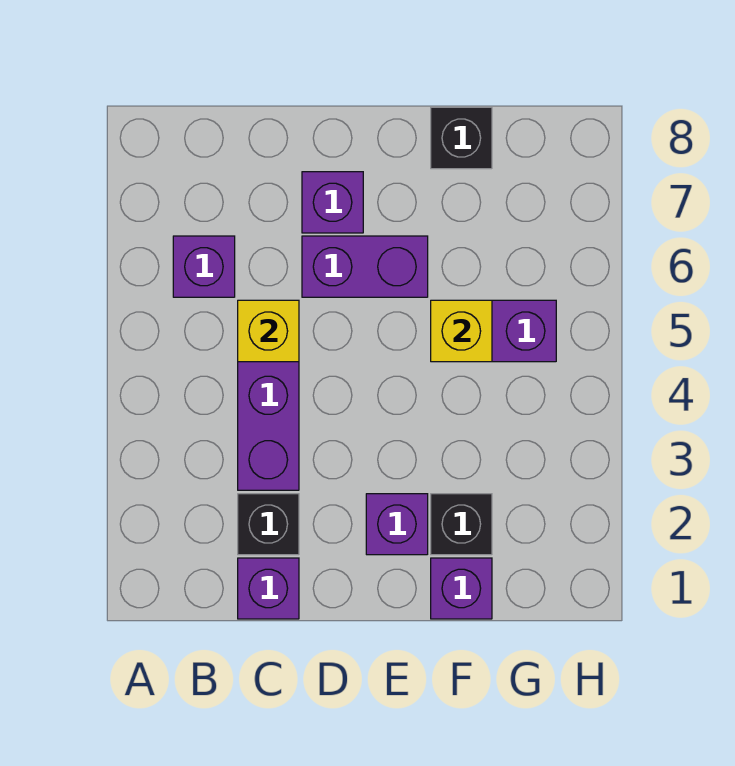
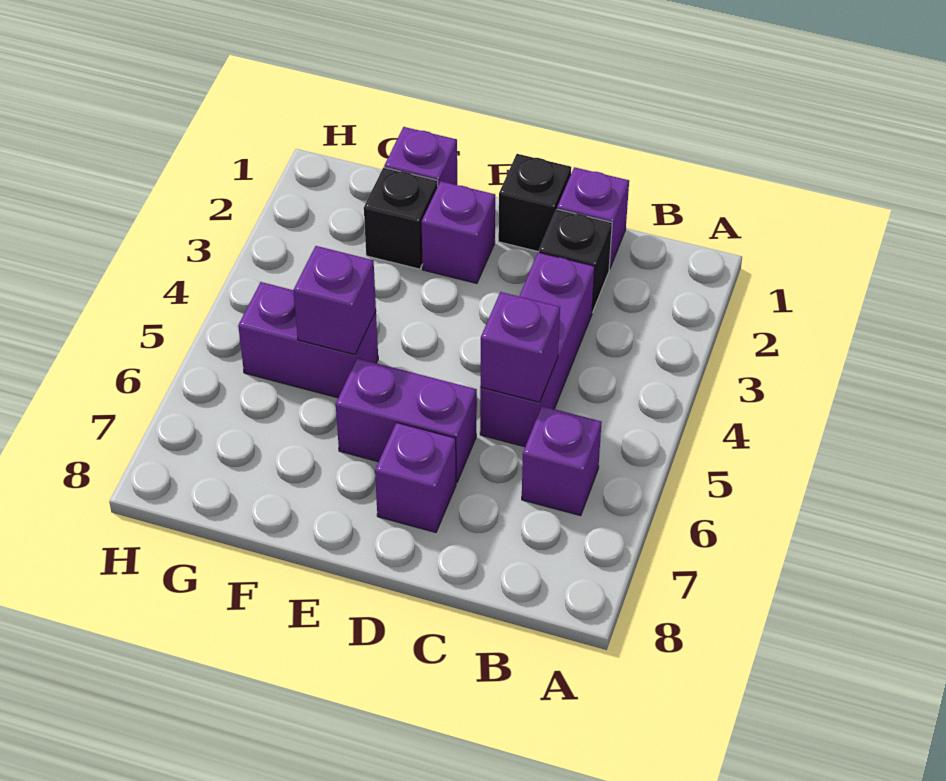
yellow 1x1 brick [238,300,299,362] -> purple 1x1 brick [480,292,560,402]
yellow 1x1 brick [431,300,492,362] -> purple 1x1 brick [293,246,376,355]
black 1x1 brick [431,107,492,169] -> black 1x1 brick moved to [498,154,571,252]

